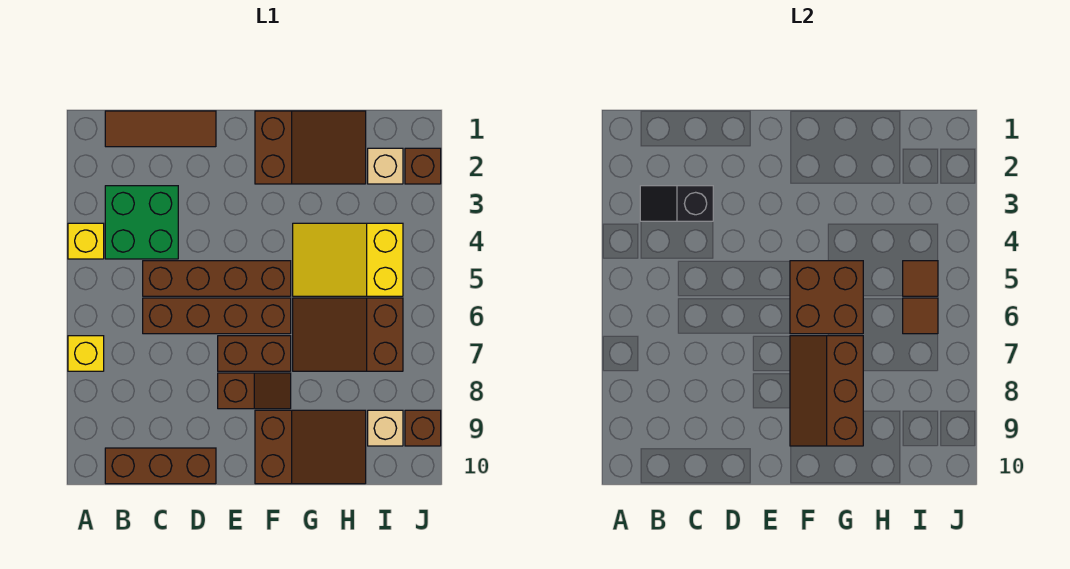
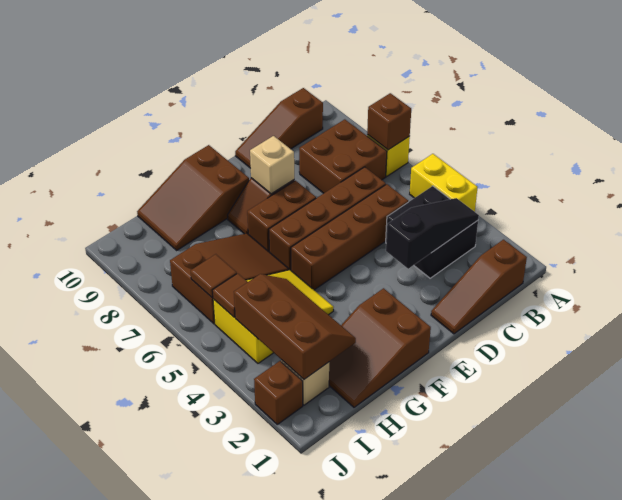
yellow 1x1 brick [68,223,104,259] -> yellow 1x2 brick [410,154,478,212]
brown 1x3 tile [105,111,216,147] -> brown 1x3 slope [431,240,527,334]
green 2x2 brick [105,186,178,259] -> black 2x2 brick [386,186,478,278]
black 1x2 slope [640,186,713,221] -> black 1x3 slope [386,198,479,269]
brown 1x3 brick [105,448,216,484] -> brown 1x3 slope [235,88,323,168]
brown 2x2 brick [790,261,863,334] -> brown 2x2 brick moved to [299,119,387,193]
brown 2x3 slope [790,336,863,446] -> brown 2x3 slope moved to [234,274,356,379]
tan 1x1 brick [368,410,403,446] -> tan 1x1 brick moved to [250,136,294,194]
brown 1x1 brick [405,410,441,446] -> brown 1x1 brick moved to [367,93,411,150]

